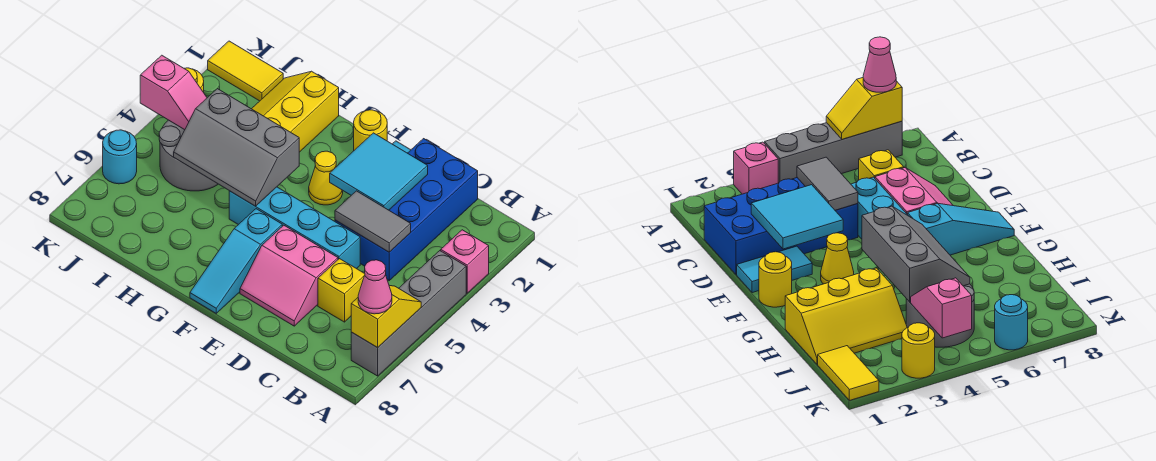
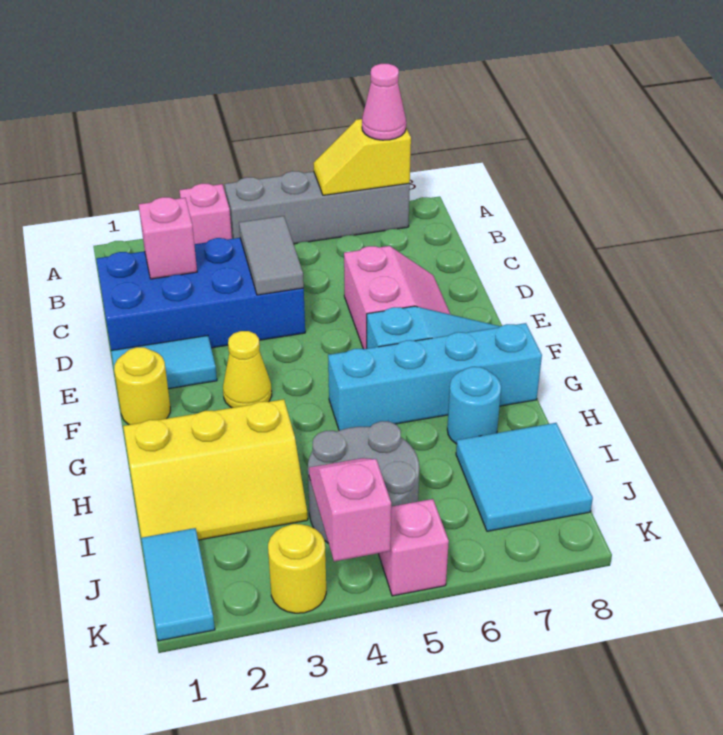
none -> pink 1x1 brick [139,197,197,279]
yellow 1x1 brick [318,259,365,322] -> none
cyan 2x2 tile [330,133,428,210] -> cyan 2x2 tile moved to [456,423,593,531]
cyan 1x4 brick [229,187,360,269] -> cyan 1x4 brick turned to [328,323,542,431]
grey 2x3 slope [174,89,299,206] -> none
yellow 1x2 tile [208,41,283,101] -> cyan 1x2 tile [141,528,215,641]
none -> pink 1x1 brick [379,499,449,596]
cyan 1x1 round brick [103,130,137,184] -> cyan 1x1 round brick moved to [447,367,501,444]

